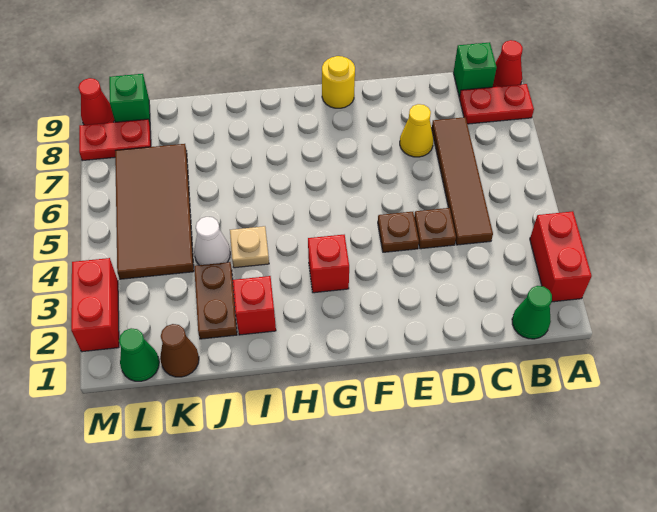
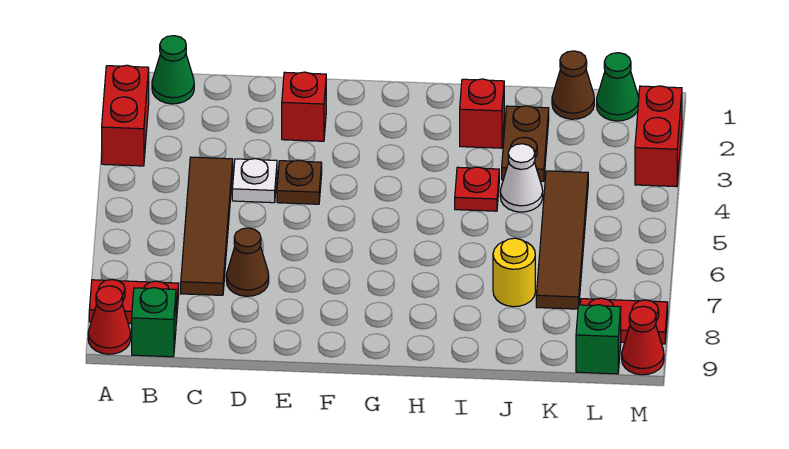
brown 1x1 plate [414,208,456,249] -> white 1x1 plate [232,159,277,203]
yellow 1x1 cone [400,104,433,157] -> brown 1x1 cone [226,228,269,296]
yellow 1x1 round brick [322,56,355,108] -> yellow 1x1 round brick moved to [493,238,535,307]
red 1x1 brick [308,235,349,293] -> red 1x1 brick moved to [282,72,326,141]
tan 1x1 plate [230,226,269,268] -> red 1x1 plate [455,167,499,211]
brown 2x4 tile [115,144,194,279] -> brown 1x4 tile [536,171,588,309]

